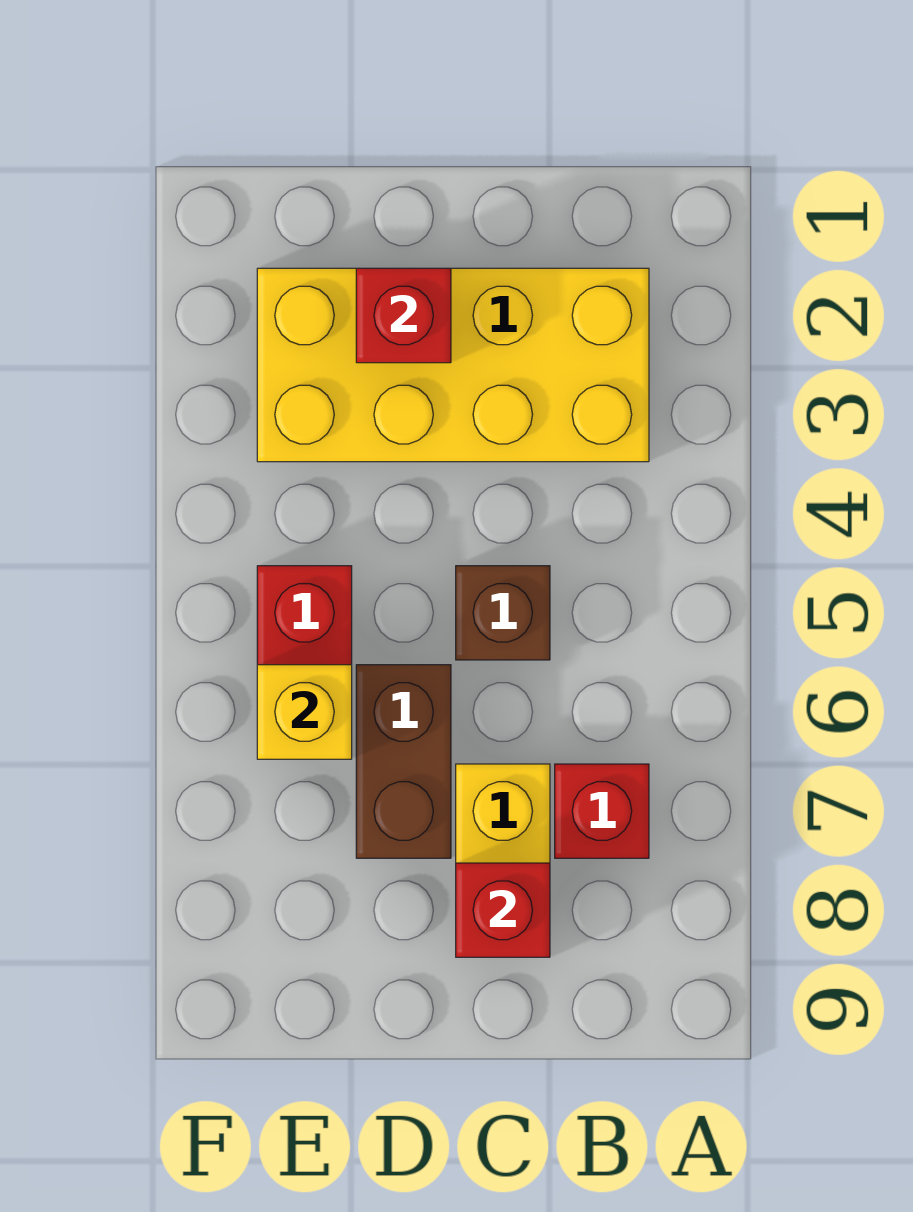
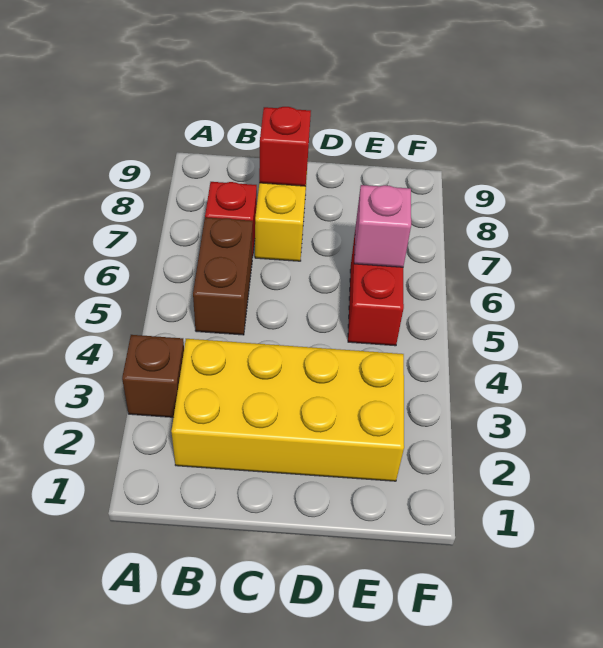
brown 1x1 brick [456,566,550,660] -> brown 1x1 brick moved to [122,335,184,417]
red 1x1 brick [356,268,451,363] -> none
brown 1x2 brick [356,665,451,858] -> brown 1x2 brick moved to [193,217,253,335]
yellow 1x1 brick [257,665,352,759] -> pink 1x1 brick [354,185,411,267]

